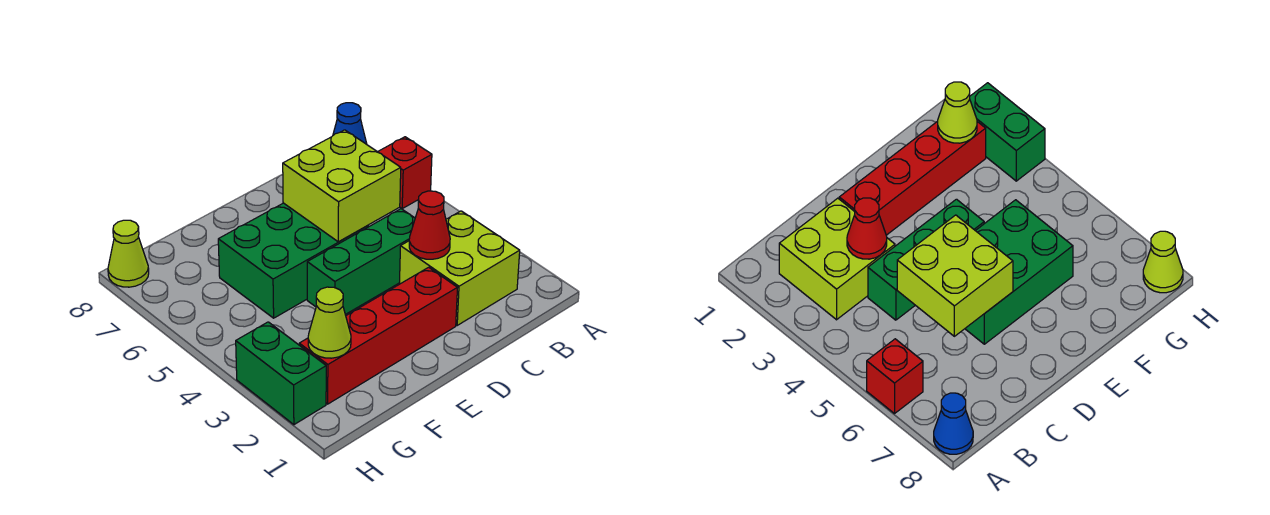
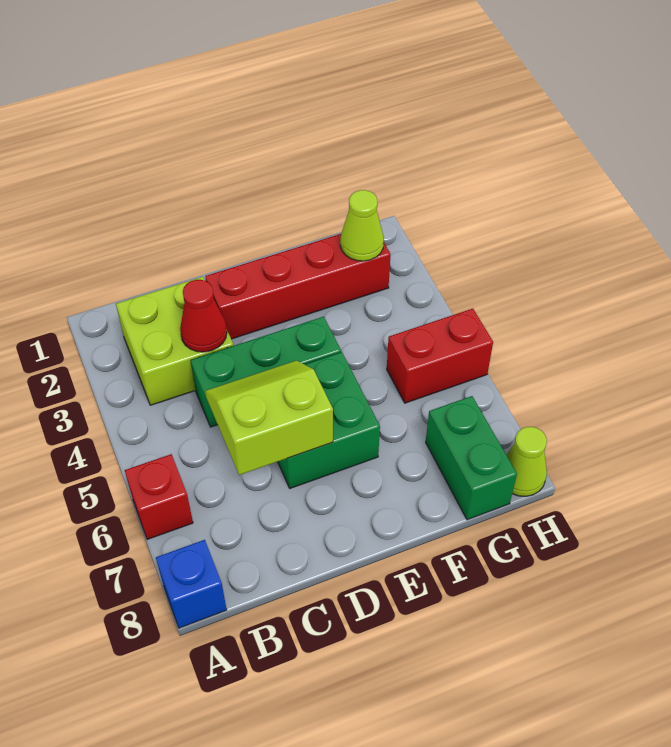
blue 1x1 cone [333,103,367,144] -> blue 1x1 brick [156,540,227,628]
lime 2x2 brick [283,130,401,242] -> lime 2x2 slope [205,361,333,475]
green 2x3 brick [218,203,368,318] -> green 2x2 brick [278,352,380,488]
none -> red 1x2 brick [387,309,493,403]
green 1x2 brick [236,322,326,425] -> green 1x2 brick moved to [426,396,517,520]

